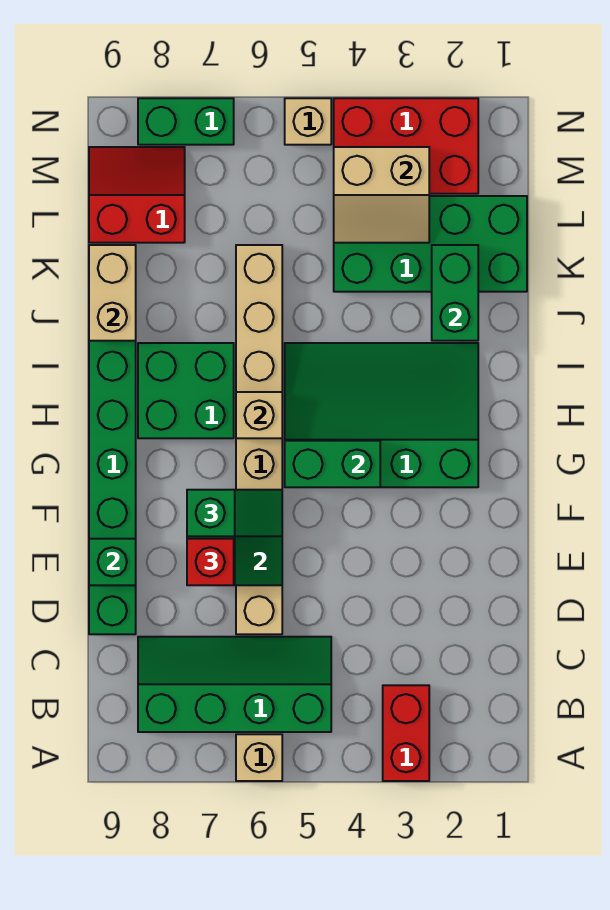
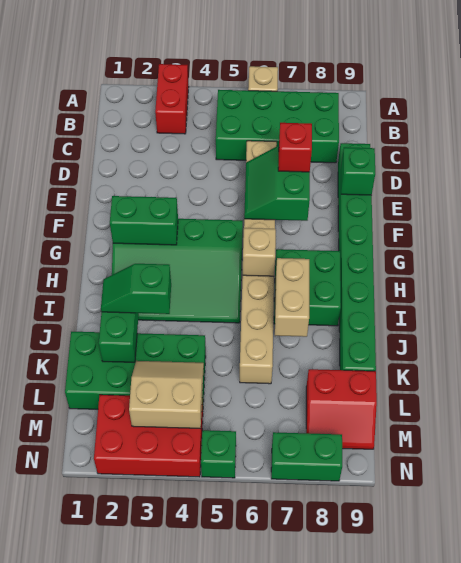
green 2x4 slope [138,637,331,732] -> green 2x4 brick [216,90,339,163]
green 1x2 slope [187,490,282,536] -> green 1x2 slope moved to [101,264,171,314]
green 1x2 brick [285,441,380,487] -> green 1x2 brick moved to [110,196,178,245]
tan 1x2 brick [89,245,136,341] -> tan 1x2 brick moved to [275,258,309,337]
tan 1x1 brick [285,98,331,145] -> green 1x1 brick [201,430,236,478]

